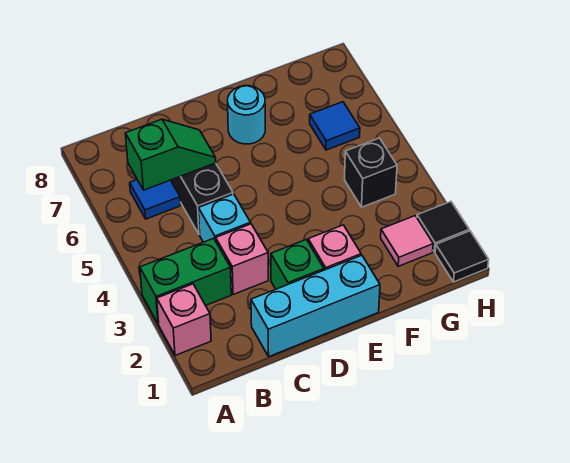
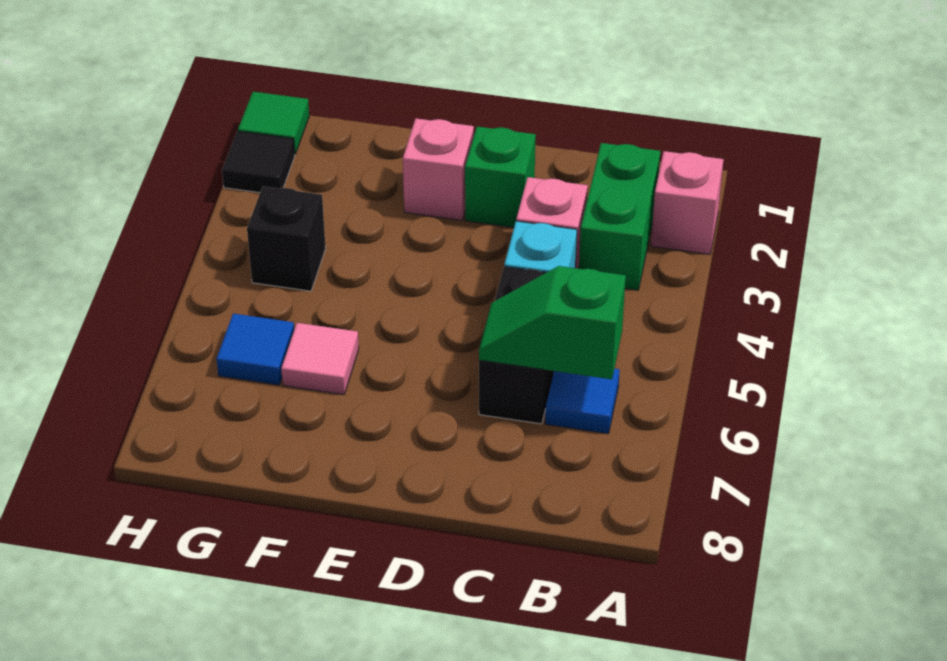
green 1x2 brick [140,238,231,324] -> green 1x2 brick turned to [579,143,660,290]
cyan 1x3 brick [251,255,380,356] -> none
cyan 1x1 round brick [228,86,265,144] -> none
pink 1x1 tile [381,216,433,266] -> pink 1x1 tile moved to [281,323,359,395]
black 1x1 tile [435,231,489,282] -> green 1x1 tile [238,92,309,154]

